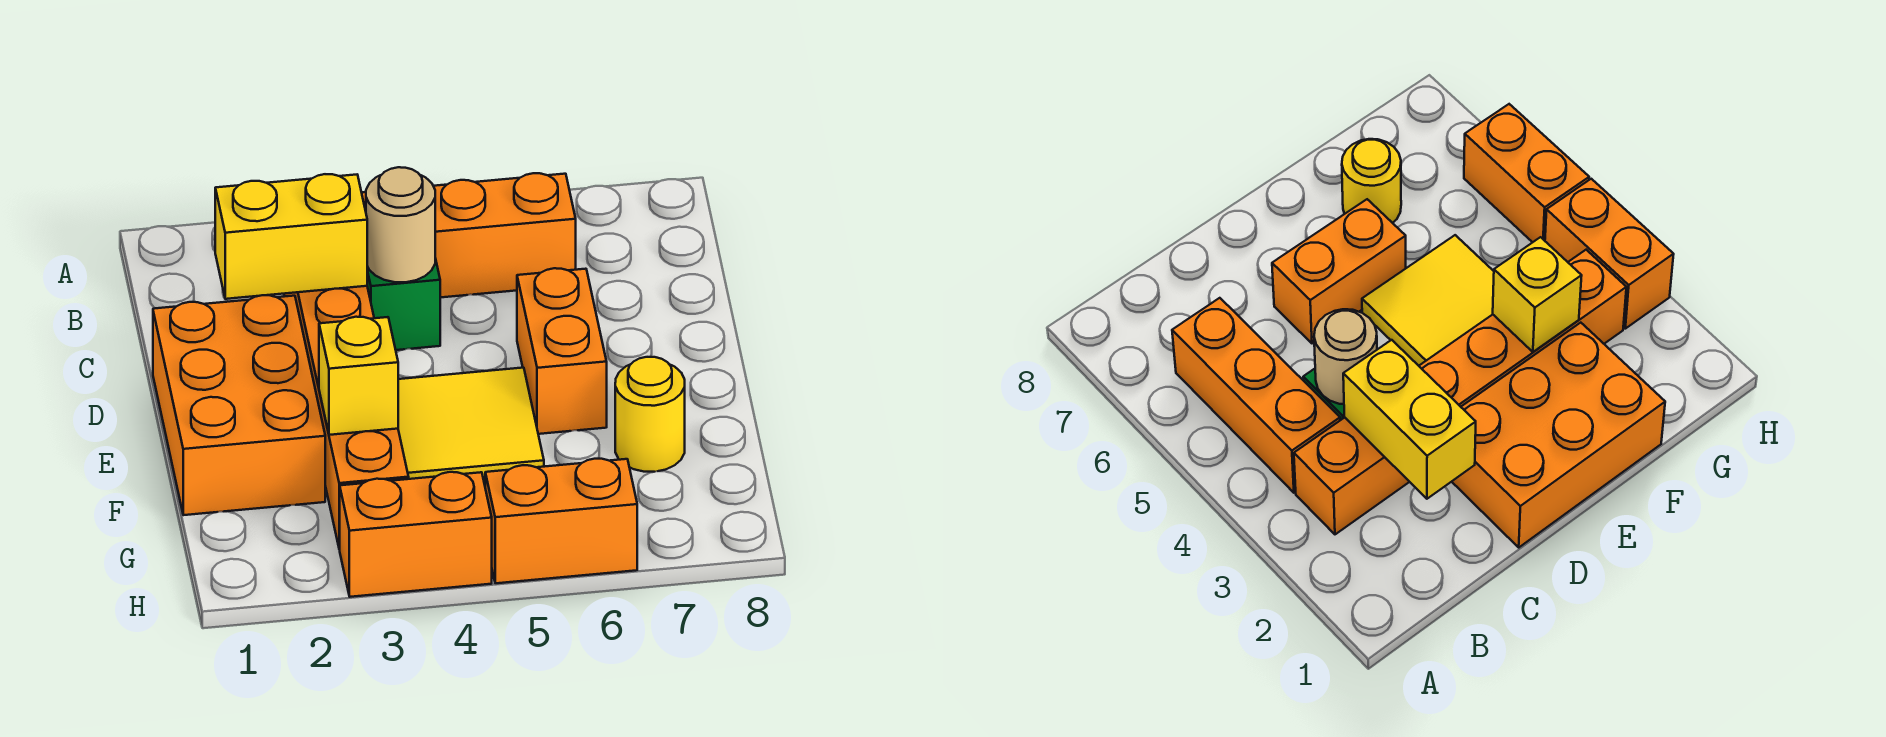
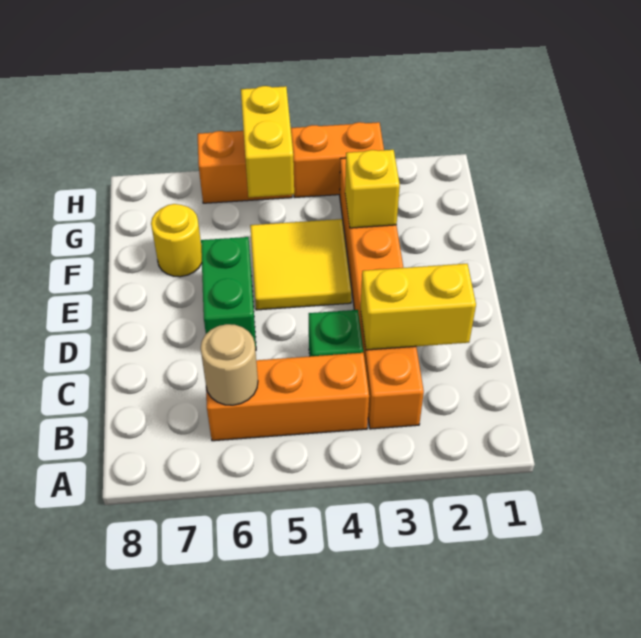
tan 1x1 round brick [366,167,435,282] -> tan 1x1 round brick moved to [201,324,258,405]
orange 2x3 brick [153,295,325,515] -> none
orange 1x2 brick [517,268,607,434] -> green 1x2 brick [201,237,256,350]
none -> yellow 1x2 brick [241,86,294,197]

